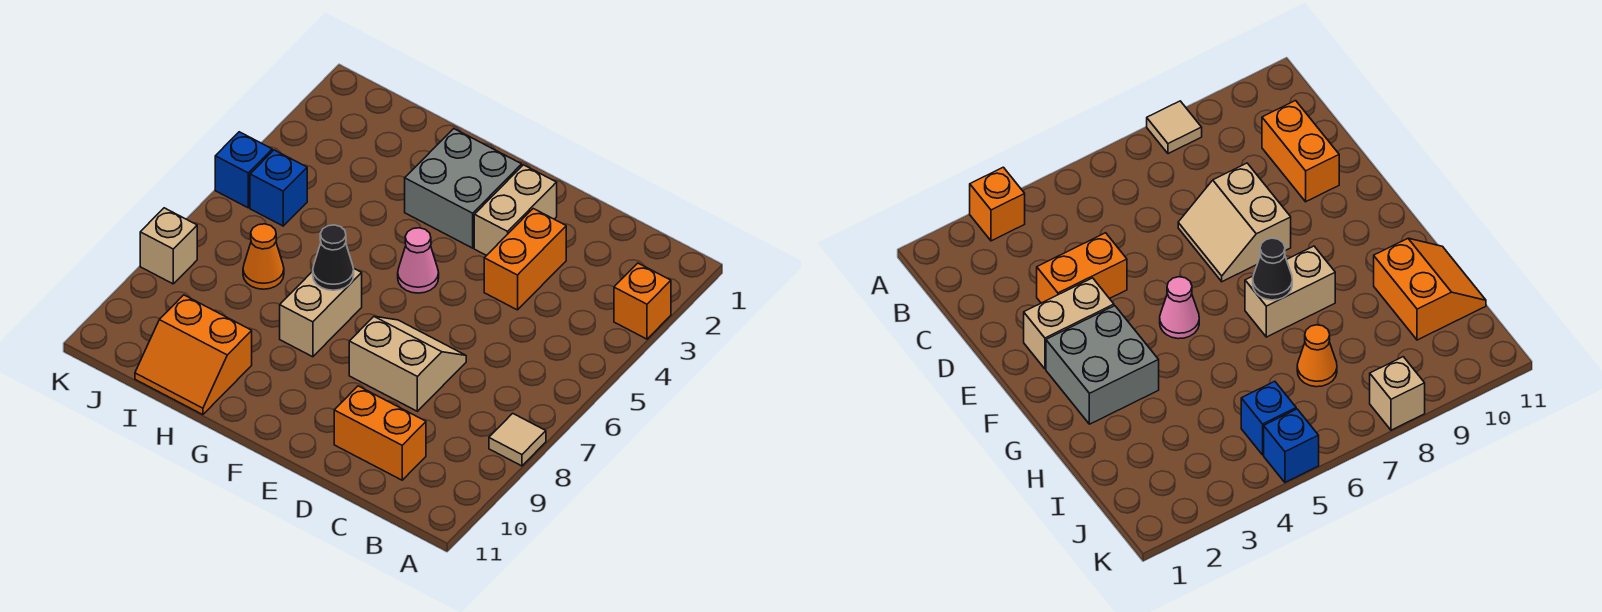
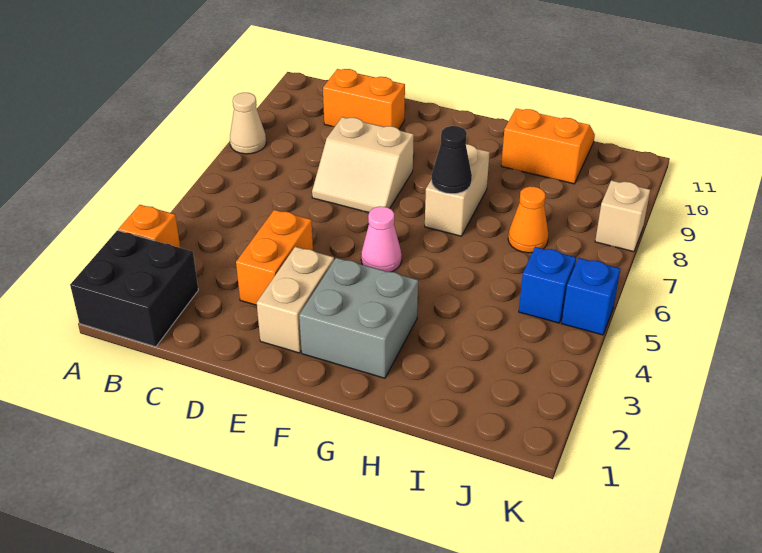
none -> black 2x2 brick [70,230,198,347]
tan 1x1 tile [489,413,546,466] -> tan 1x1 cone [230,93,266,154]

